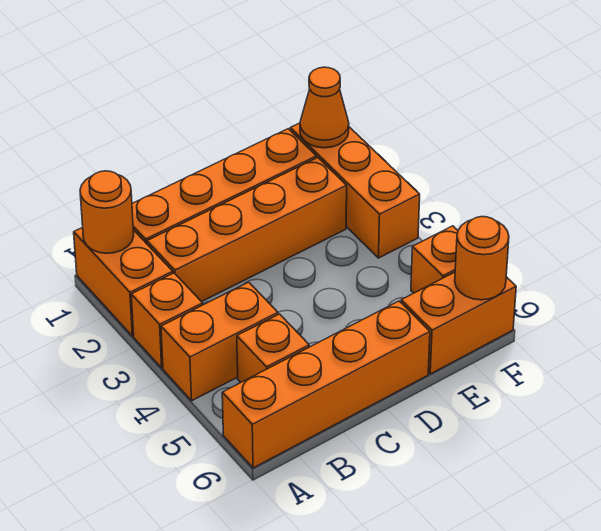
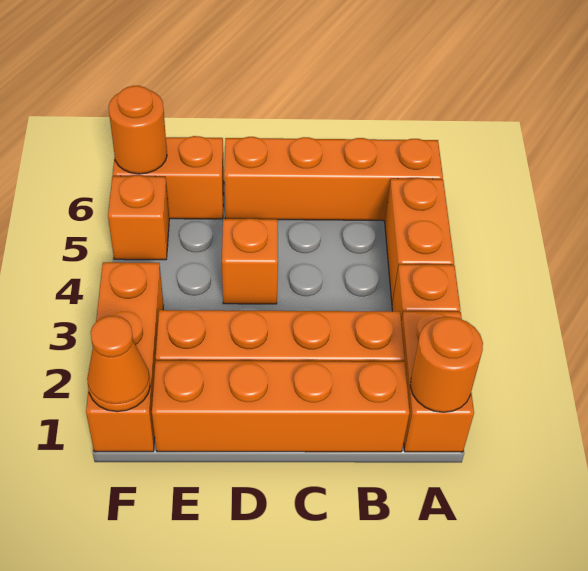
orange 1x2 brick [161,282,278,401] -> orange 1x2 brick turned to [385,178,454,304]
orange 1x1 brick [237,314,309,382] -> orange 1x1 brick moved to [222,219,278,304]

